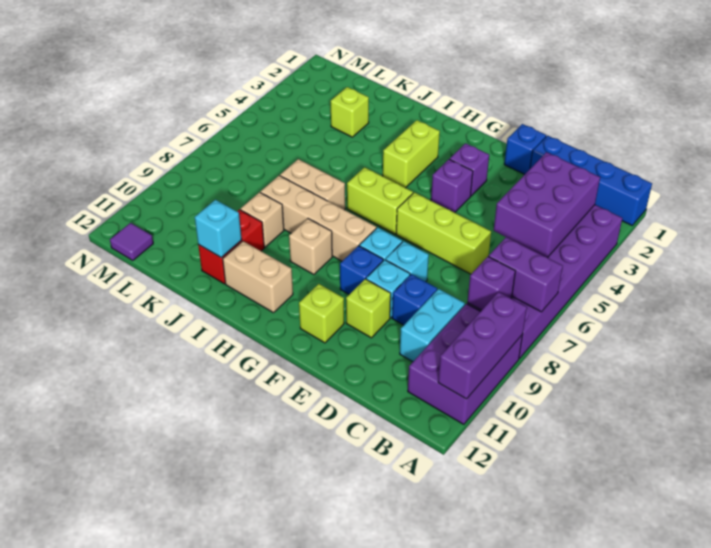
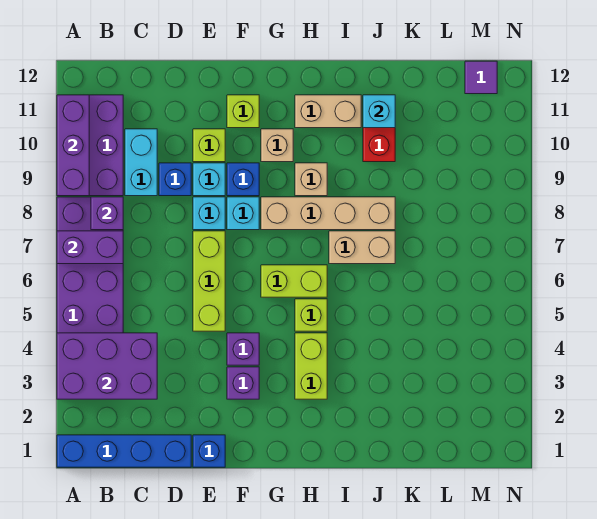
purple 2x3 brick [494,152,600,258] -> purple 2x3 brick turned to [57,333,157,399]
lime 1x3 brick [396,192,491,274] -> lime 1x3 brick turned to [193,231,225,331]
tan 1x1 brick [240,192,284,247] -> tan 1x1 brick moved to [261,129,293,162]
lime 1x1 brick [331,87,369,137] -> lime 1x1 brick moved to [295,299,327,331]

